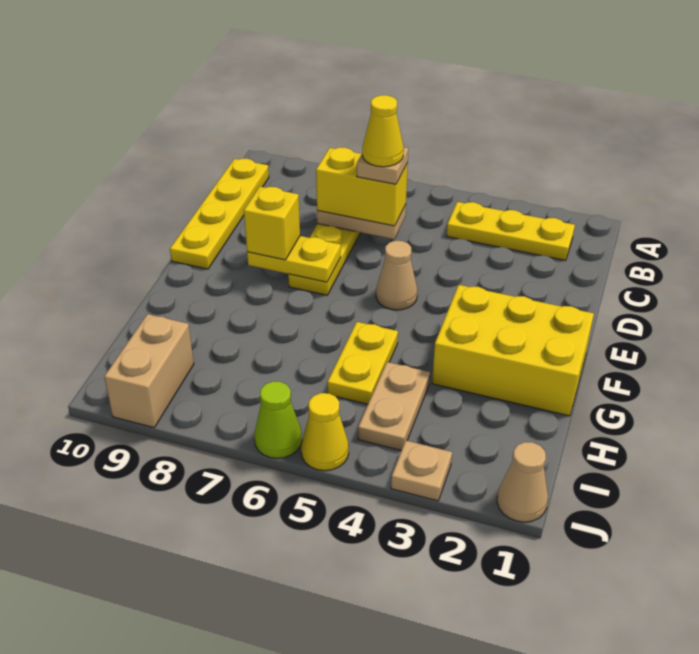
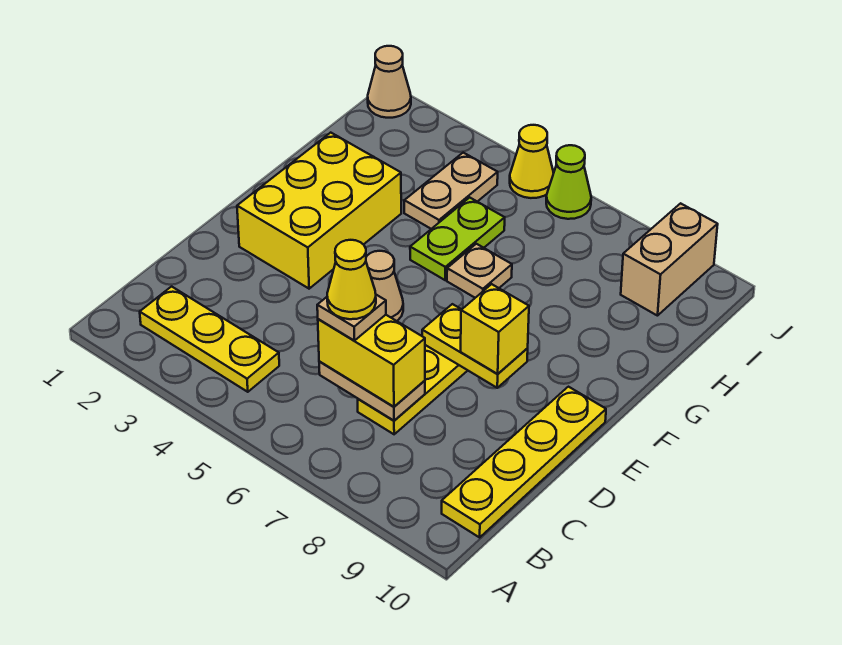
yellow 2x3 brick [432,285,594,416] -> yellow 2x3 brick turned to [237,133,401,289]
yellow 1x2 plate [327,322,398,404] -> lime 1x2 plate [410,197,505,280]
tan 1x1 plate [391,441,452,501] -> tan 1x1 plate moved to [447,244,512,298]

